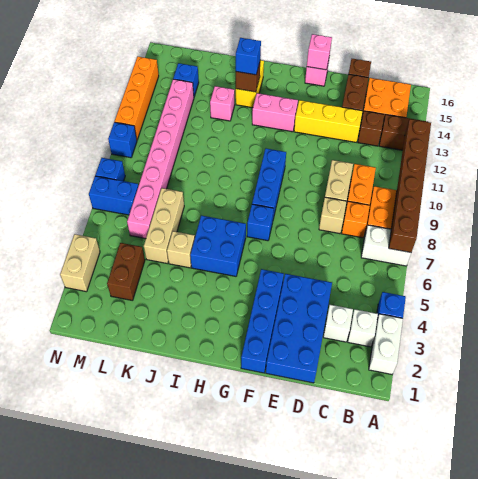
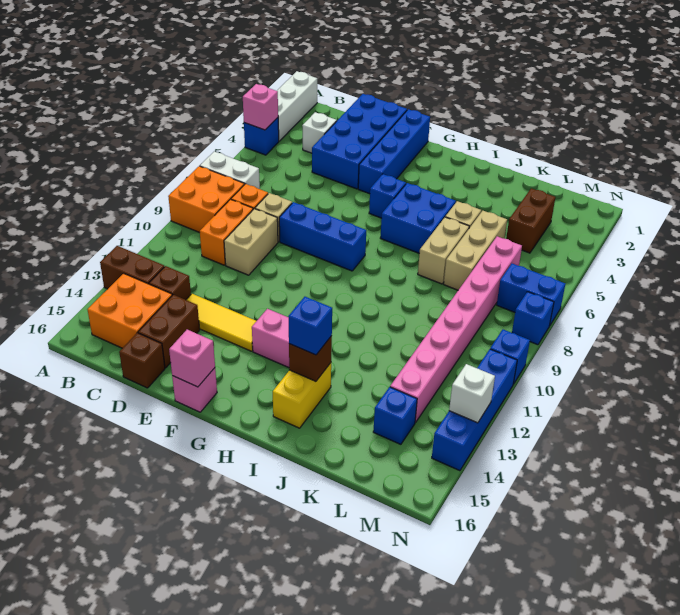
white 1x2 brick [369,314,403,374] -> white 1x3 brick [277,71,317,141]
brown 1x6 brick [389,119,431,252] -> none
white 1x1 brick [348,309,378,347] -> white 1x1 brick moved to [449,364,495,423]
yellow 1x3 brick [294,100,363,142] -> yellow 1x3 tile [186,294,256,351]
blue 1x1 brick [247,204,274,241] -> blue 1x1 brick moved to [369,174,406,218]
blue 1x3 brick [252,149,286,219] -> blue 1x3 brick turned to [279,202,366,271]
pink 1x1 brick [210,86,235,121] -> pink 1x1 brick moved to [243,84,278,130]
tan 1x2 brick [60,234,100,292] -> tan 1x2 brick moved to [418,217,469,284]
orange 1x4 brick [114,57,159,140] -> blue 1x4 brick [432,349,517,471]

